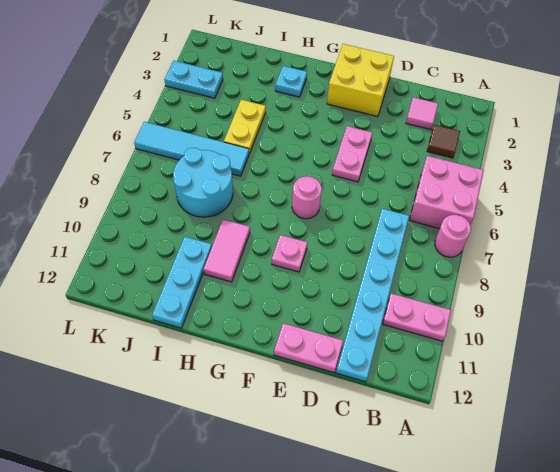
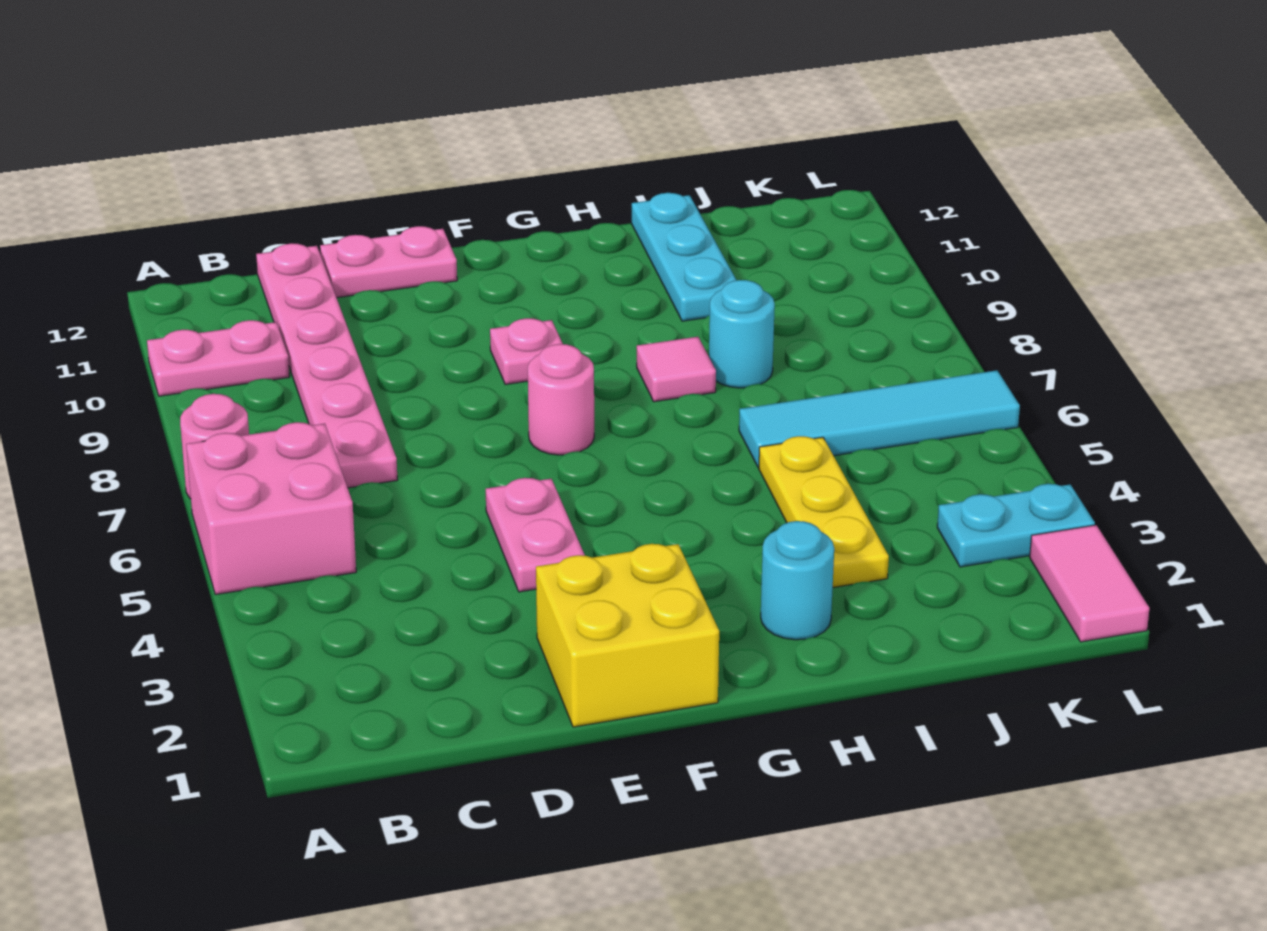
brown 1x1 tile [427,125,460,158] -> none
pink 1x1 tile [406,97,438,130] -> pink 1x1 tile moved to [637,337,716,402]
cyan 1x6 plate [336,209,409,382] -> pink 1x6 plate [256,243,398,488]
cyan 1x1 plate [275,66,307,97] -> cyan 1x1 round brick [761,521,834,640]
pink 1x2 tile [203,219,250,282] -> pink 1x2 tile moved to [1030,525,1149,642]
yellow 1x2 plate [224,100,266,154] -> yellow 1x3 plate [759,436,889,587]
cyan 2x2 round brick [173,148,233,217] -> cyan 1x1 round brick [709,280,775,388]

